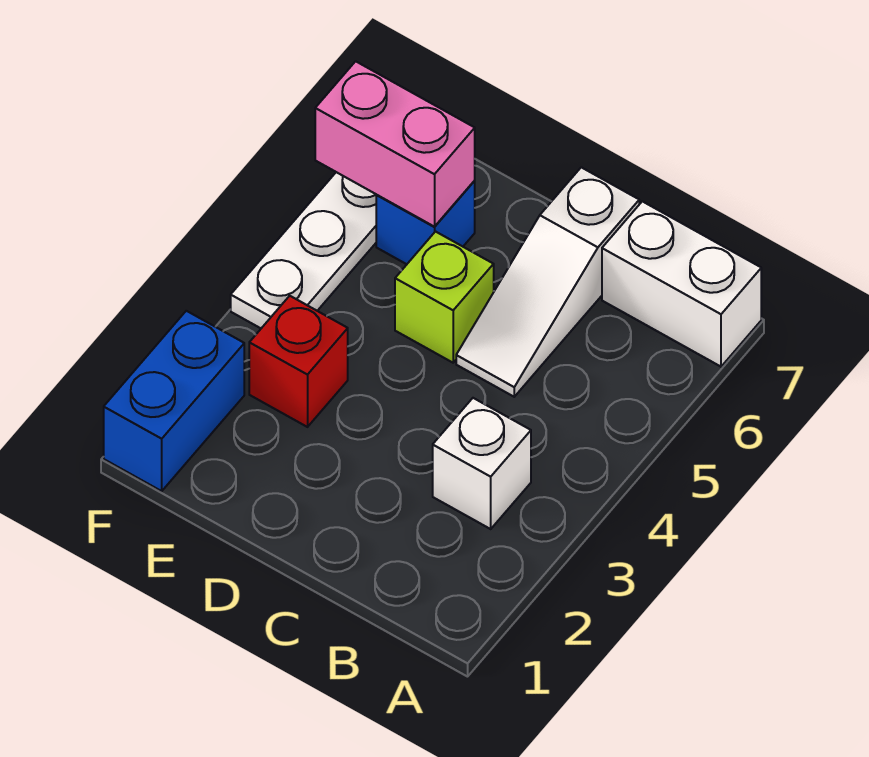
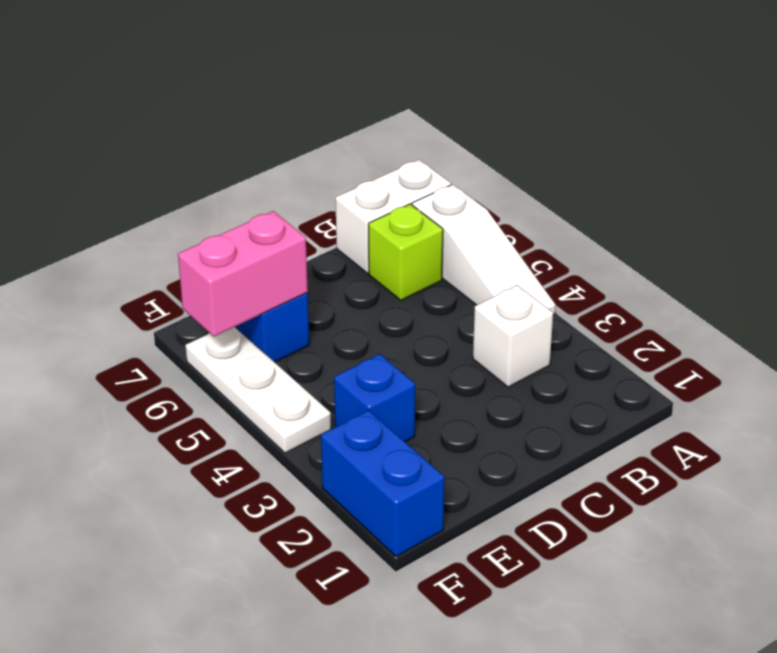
white 1x3 slope [456,167,639,397] -> white 1x3 slope moved to [412,184,556,315]
lime 1x1 brick [395,232,494,363] -> lime 1x1 brick moved to [369,204,443,300]
red 1x1 brick [249,296,348,427] -> blue 1x1 brick [334,354,415,442]

